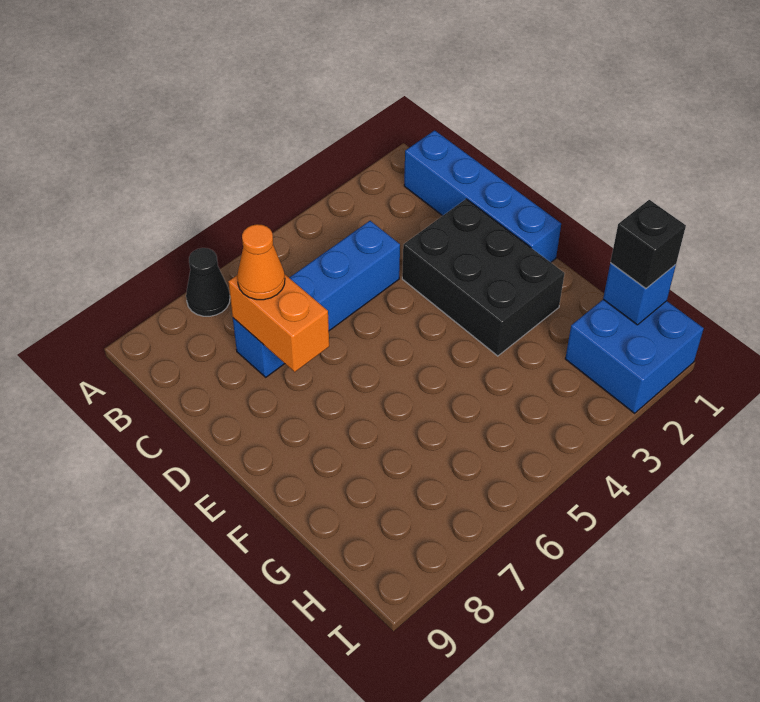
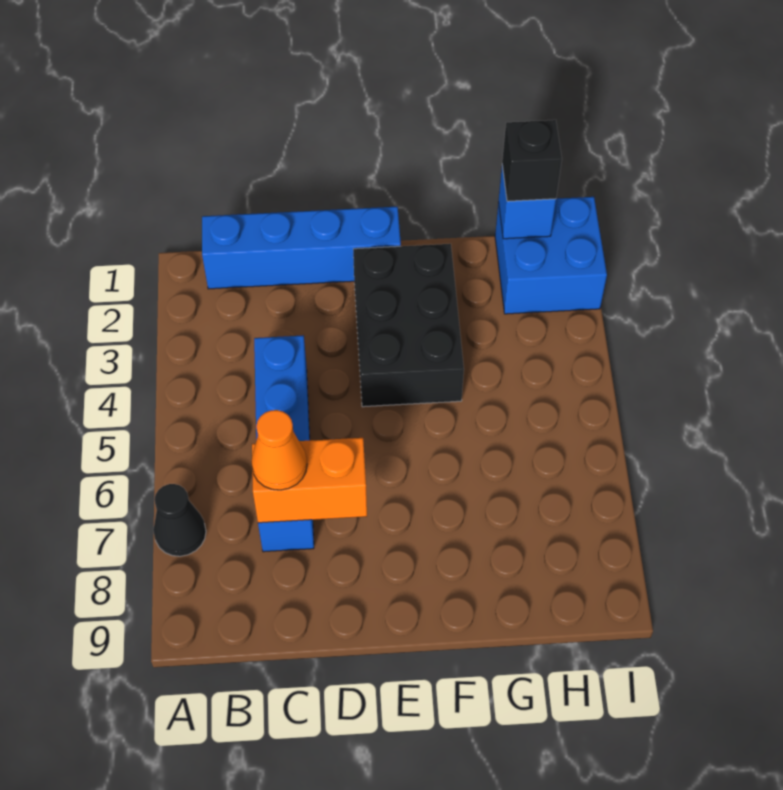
black 2x3 brick [402,199,565,356] -> black 2x3 brick turned to [353,244,464,407]

